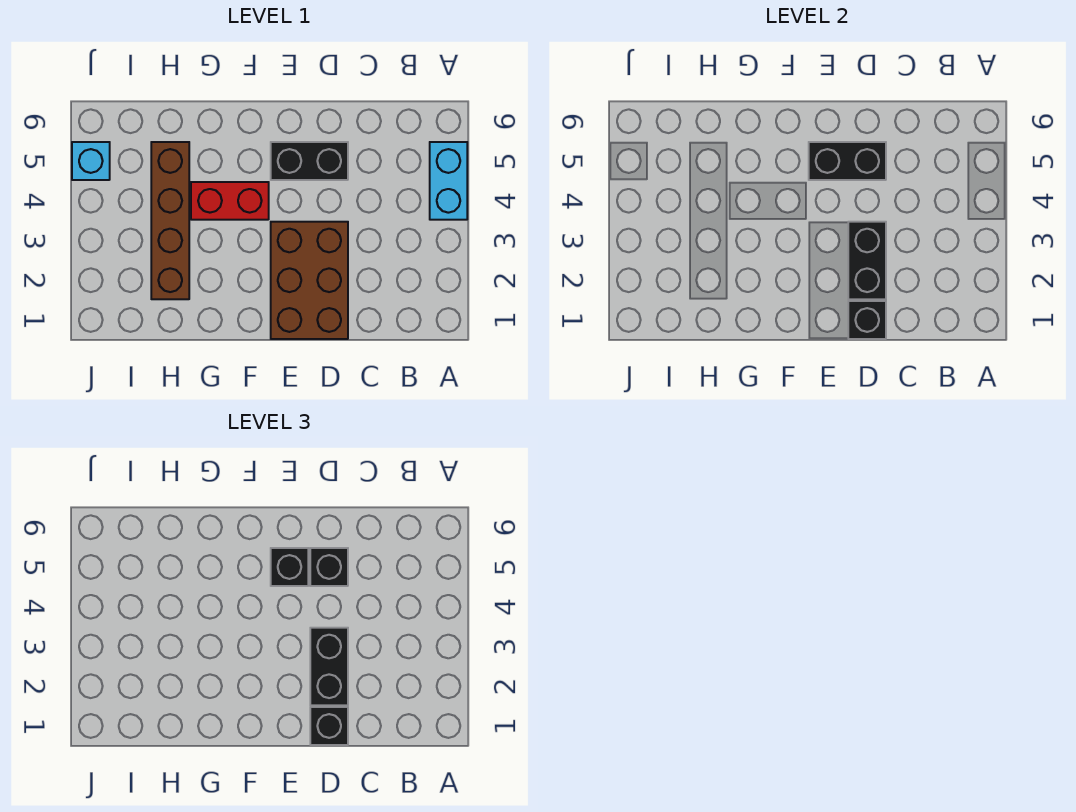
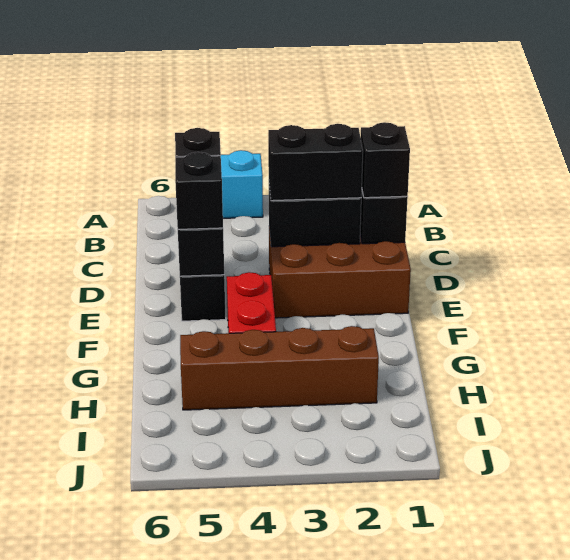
cyan 1x1 brick [72,142,110,180] -> none

